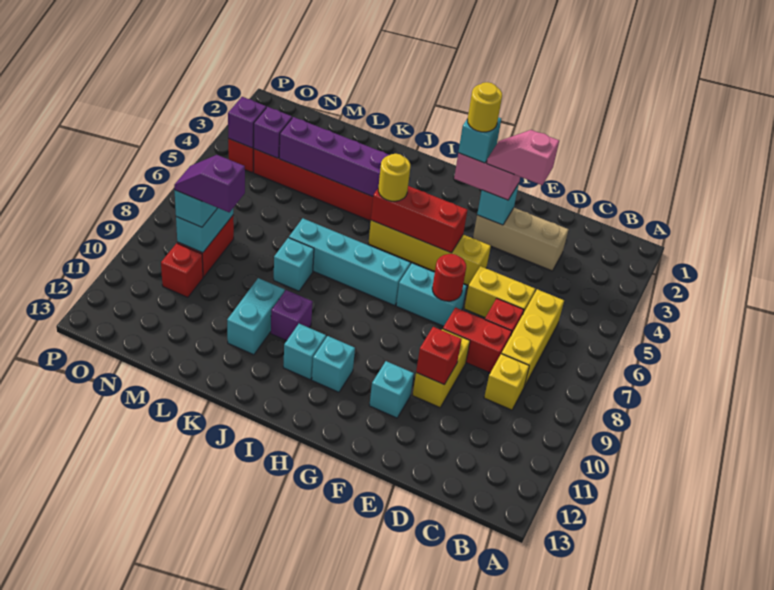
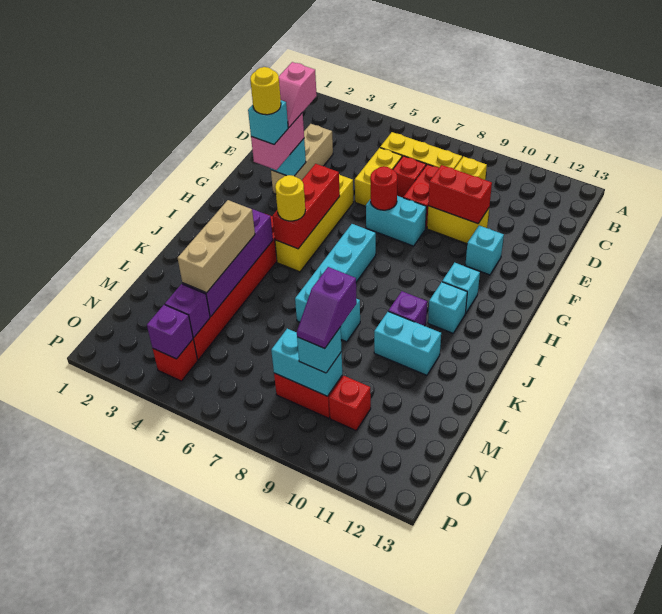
red 1x1 brick [416,327,462,385] -> red 1x2 brick [428,165,492,224]
cyan 1x2 brick [396,264,466,326] -> cyan 1x2 brick turned to [366,196,426,246]
none -> tan 1x3 brick [178,200,255,293]

